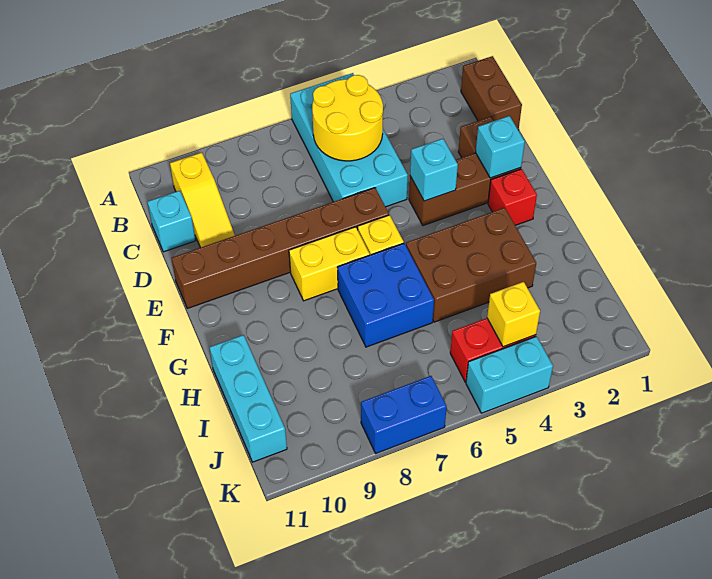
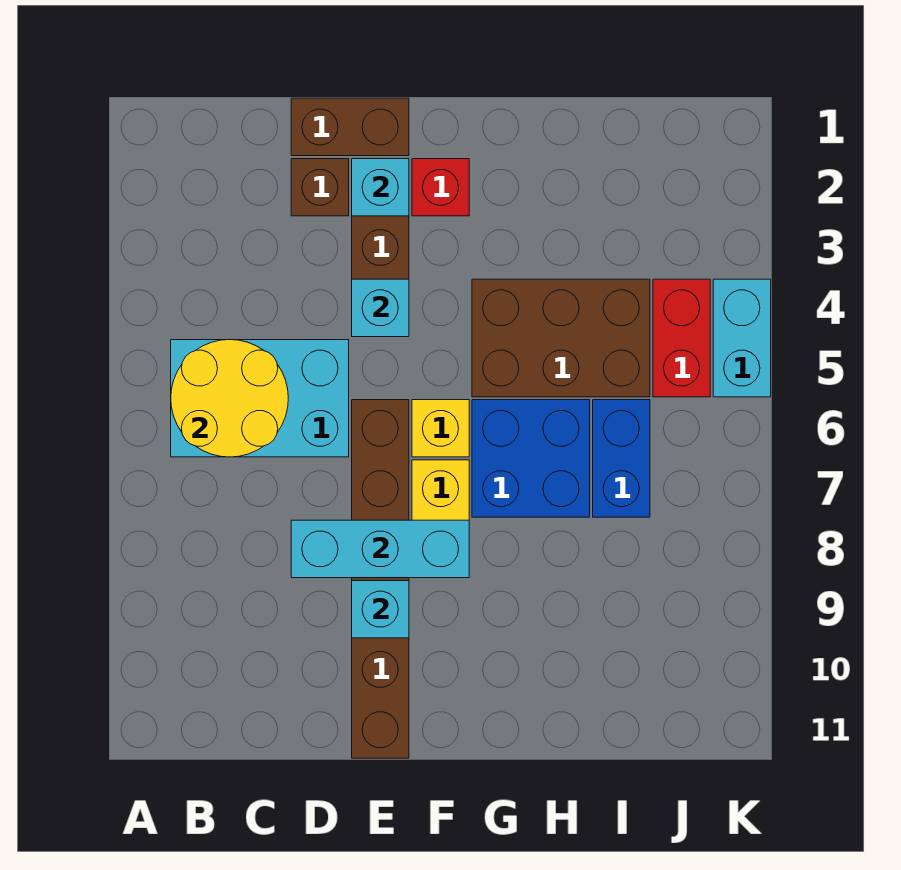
cyan 2x4 brick [290,73,408,207] -> cyan 2x3 brick [171,340,349,457]
brown 1x2 brick [461,56,522,130] -> brown 1x2 brick moved to [291,98,409,156]
yellow 1x3 slope [170,153,235,248] -> none
cyan 1x1 brick [148,191,196,252] -> cyan 1x1 brick moved to [352,581,409,638]
brown 2x3 brick [406,208,536,322] -> brown 2x3 brick turned to [472,279,650,397]
cyan 1x3 brick [209,335,287,462] -> cyan 1x3 brick moved to [291,520,469,578]
yellow 1x1 brick [487,282,540,347] -> none
blue 1x2 brick [361,376,447,453] -> blue 1x2 brick moved to [593,400,650,517]

